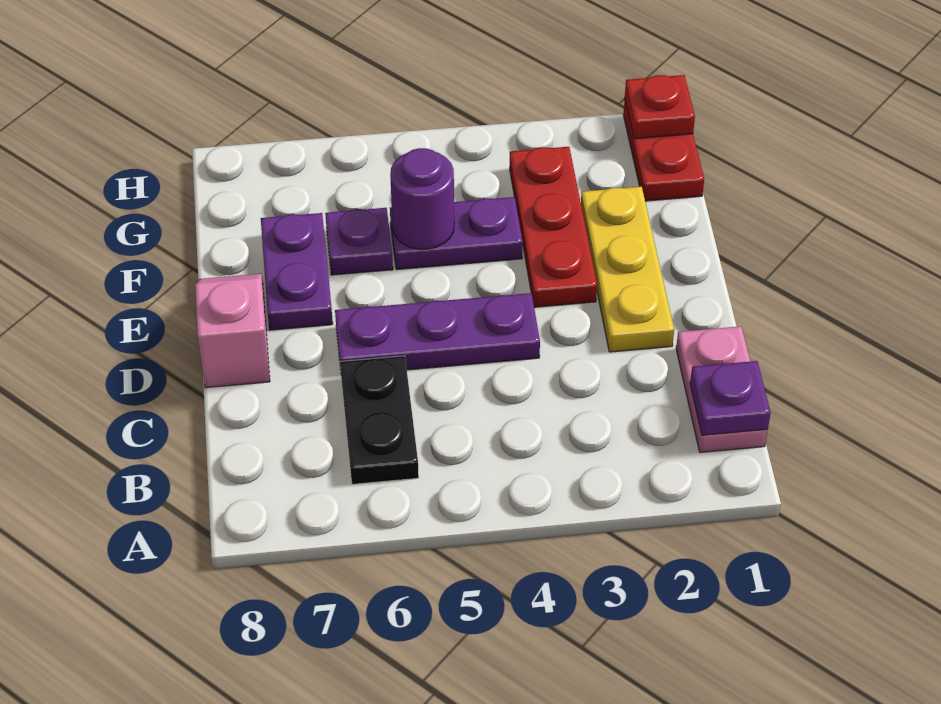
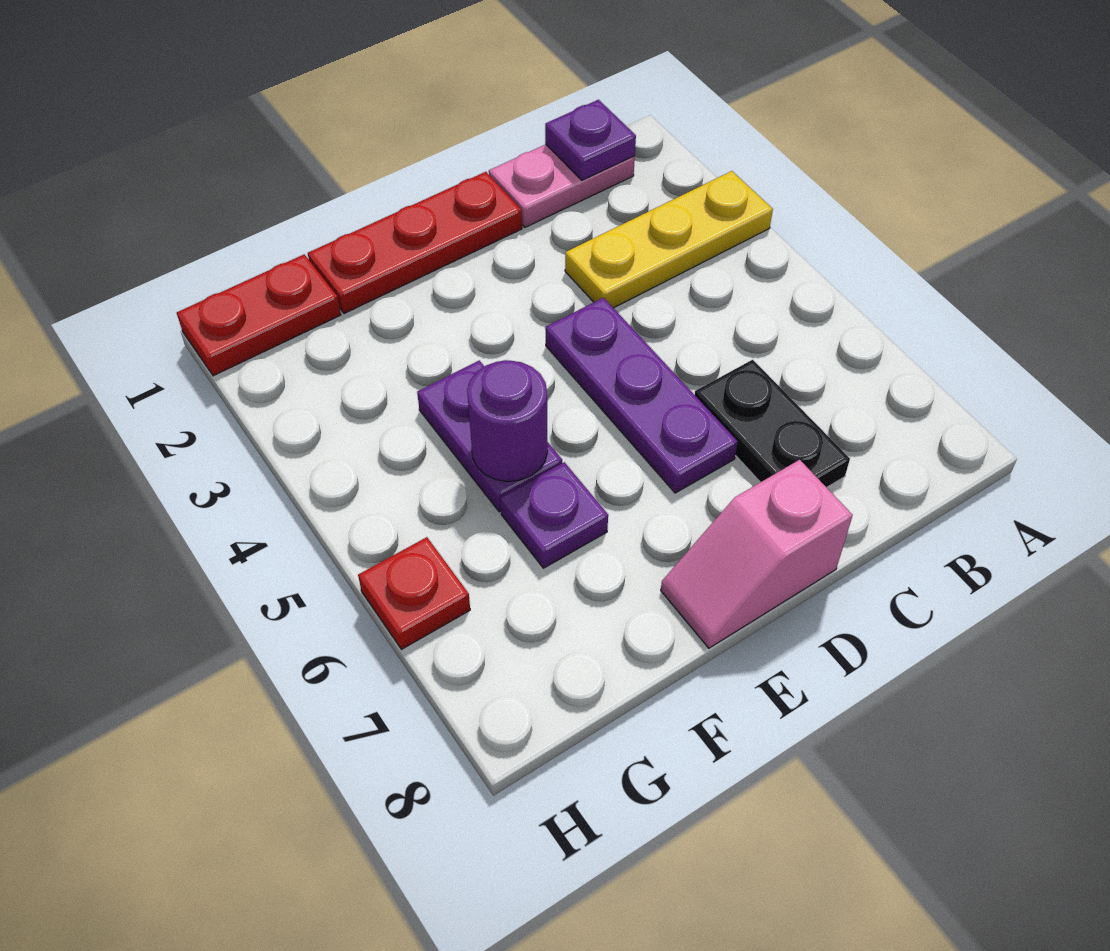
black 1x2 plate [340,356,419,484] -> black 1x2 plate turned to [695,360,850,487]
yellow 1x3 plate [581,187,674,352] -> yellow 1x3 plate moved to [565,171,773,308]
red 1x3 plate [510,147,597,307] -> red 1x3 plate moved to [308,172,522,313]
purple 1x2 plate [261,213,333,330] -> none
red 1x1 plate [625,75,695,139] -> red 1x1 plate moved to [358,537,470,649]

